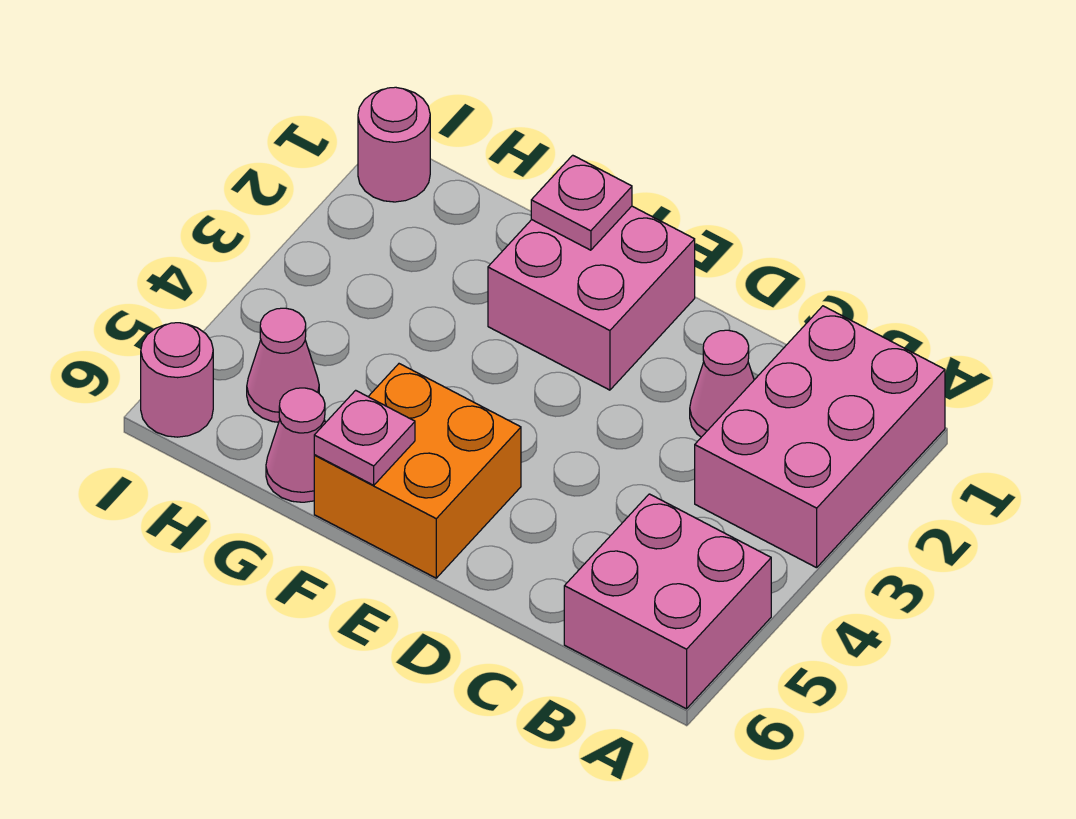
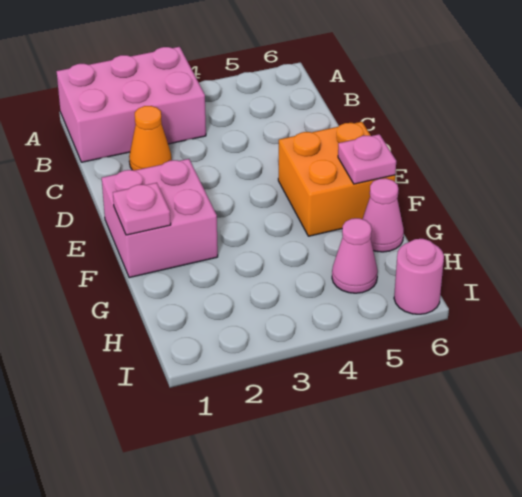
pink 2x2 brick [564,494,771,709] -> none
pink 1x1 cone [690,330,754,437] -> orange 1x1 cone [129,106,172,171]
pink 1x1 round brick [358,87,430,202] -> none

